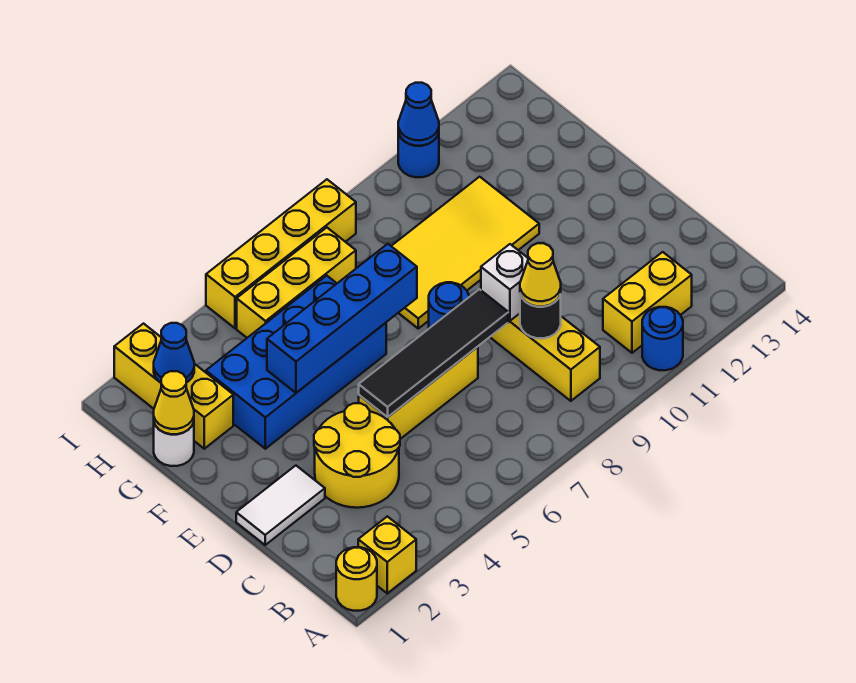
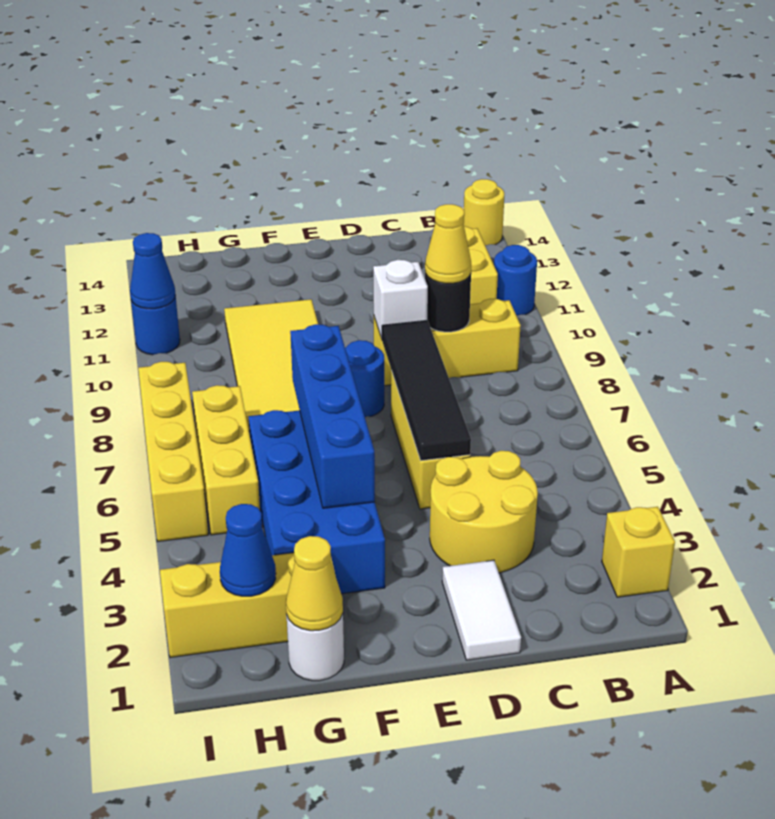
yellow 1x1 round brick [336,547,377,611] -> yellow 1x1 round brick moved to [464,179,505,245]

